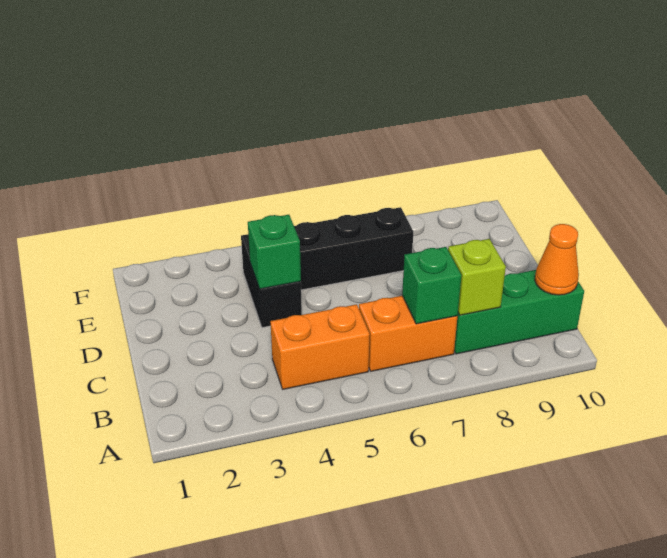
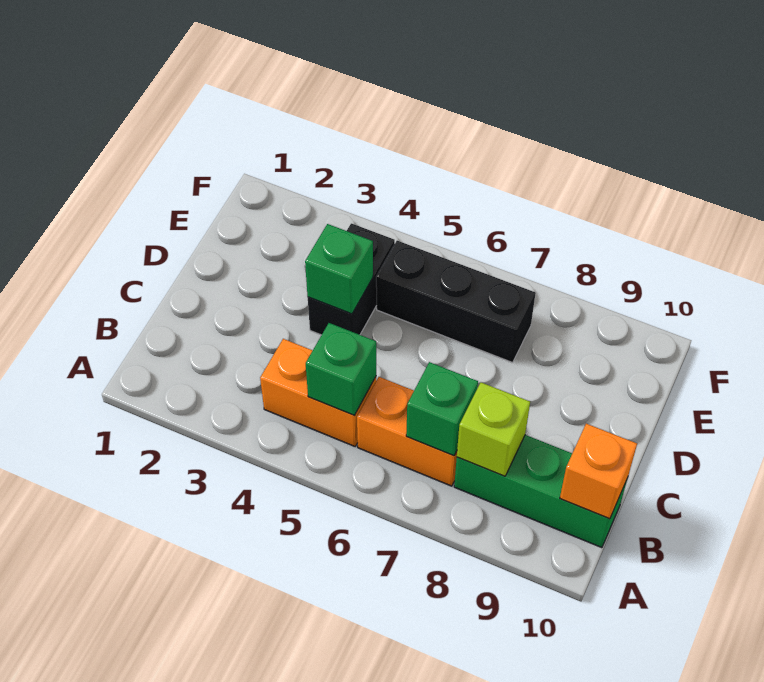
none -> green 1x1 brick [306,323,376,416]
orange 1x1 cone [535,224,579,295] -> orange 1x1 brick [560,424,637,519]

